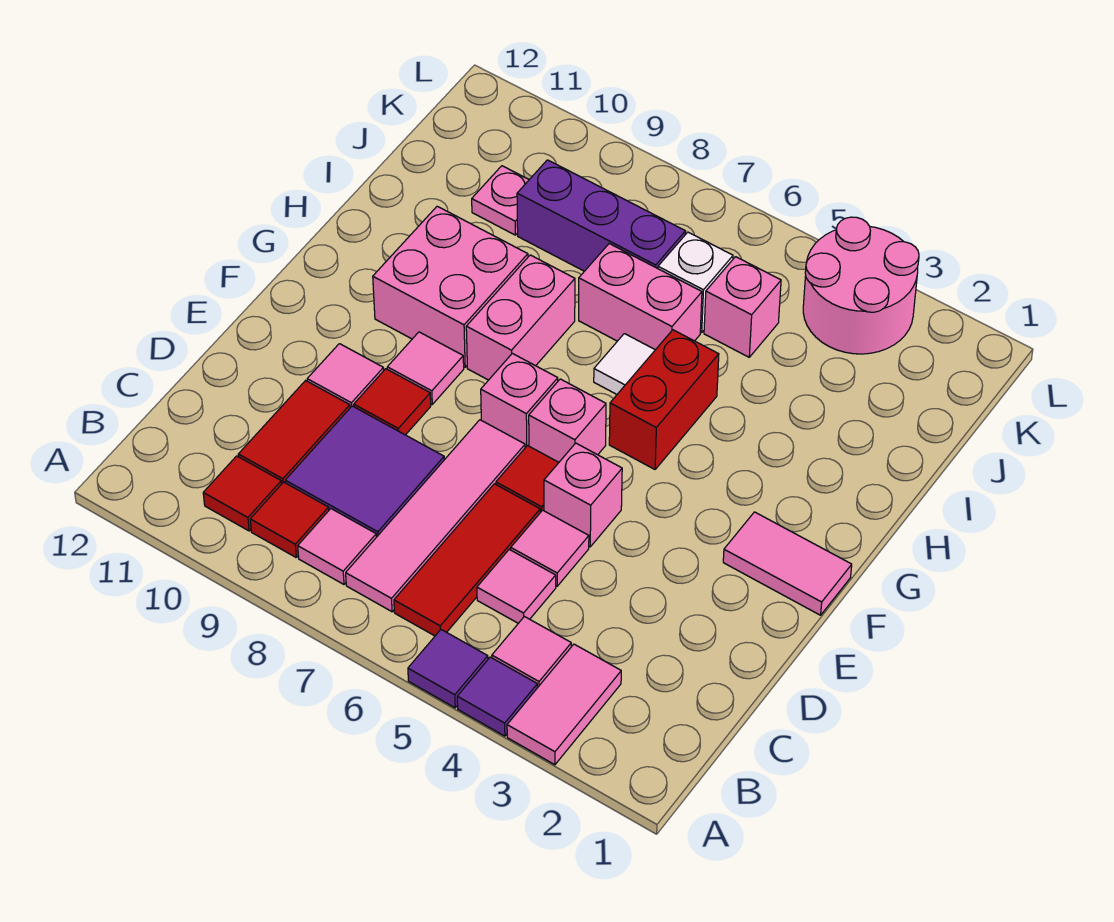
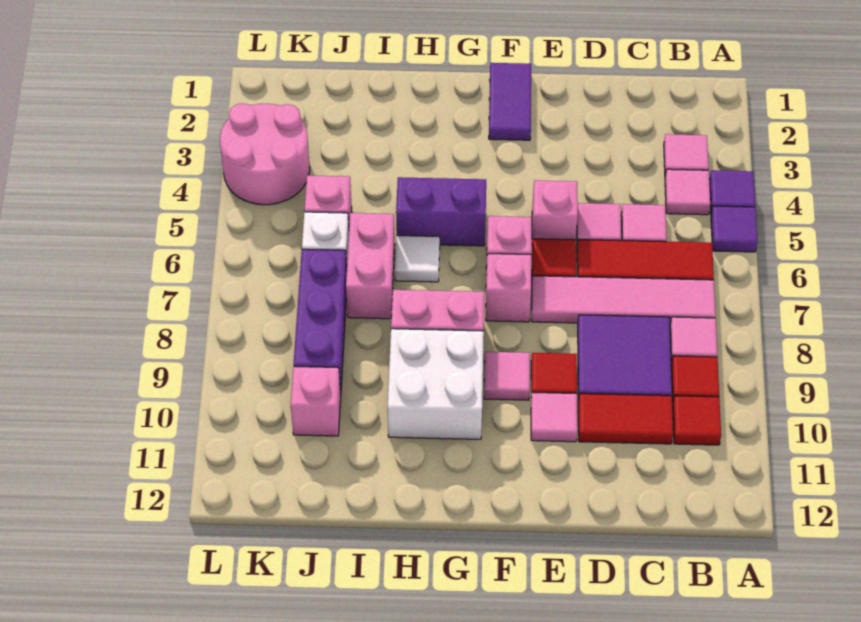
pink 1x2 tile [507,644,621,765] -> pink 1x1 tile [664,134,709,175]
pink 1x2 tile [723,512,852,615] -> purple 1x2 tile [489,63,531,140]
red 1x2 brick [609,330,719,469] -> purple 1x2 brick [396,177,486,246]
pink 2x2 brick [373,206,528,367] -> white 2x2 brick [387,329,484,439]
pink 1x1 plate [472,166,529,235] -> pink 1x1 brick [291,366,341,436]

